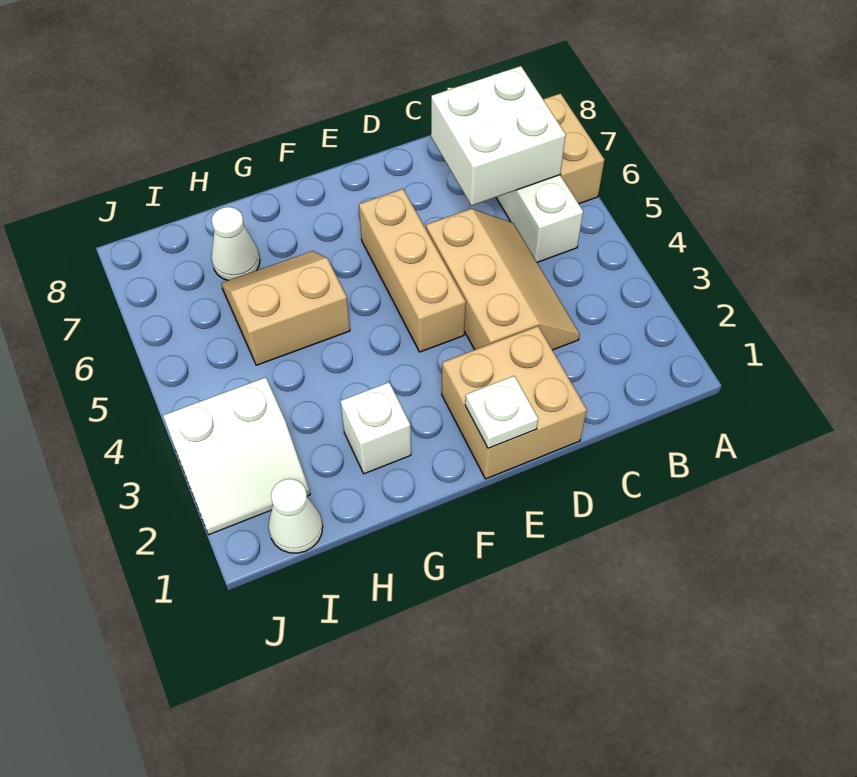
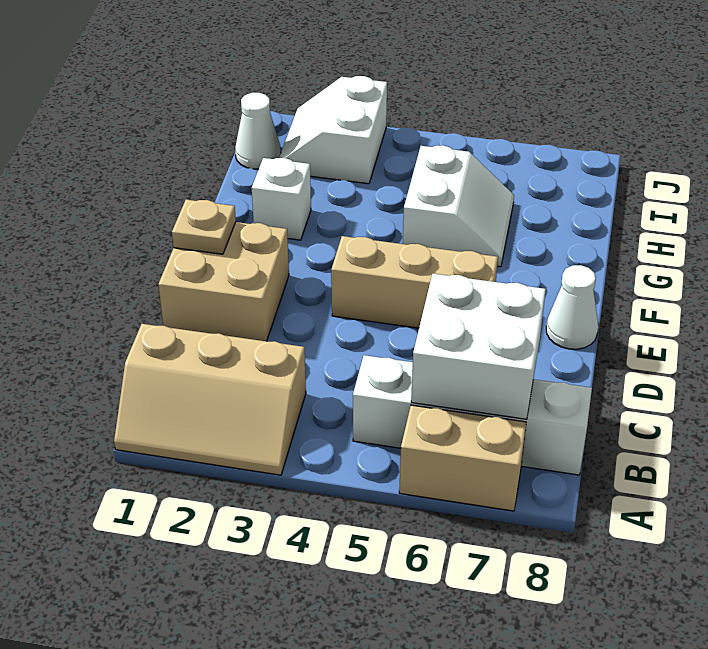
tan 2x3 slope [426,209,580,350] -> tan 2x3 slope moved to [114,324,306,475]
white 1x1 plate [465,376,538,448] -> tan 1x1 plate [172,200,236,254]
tan 2x2 slope [221,251,350,365] -> white 2x2 slope [403,145,514,267]
white 1x1 cone [212,207,260,280] -> white 1x1 cone moved to [546,265,598,349]

